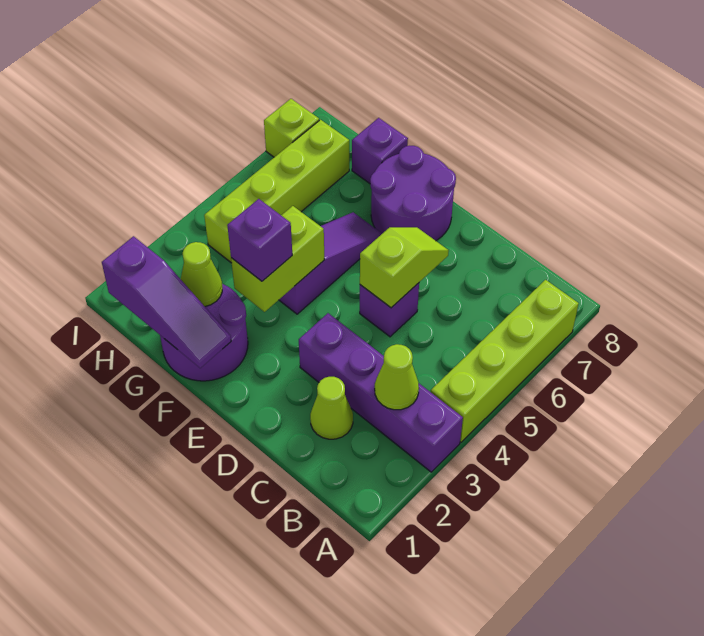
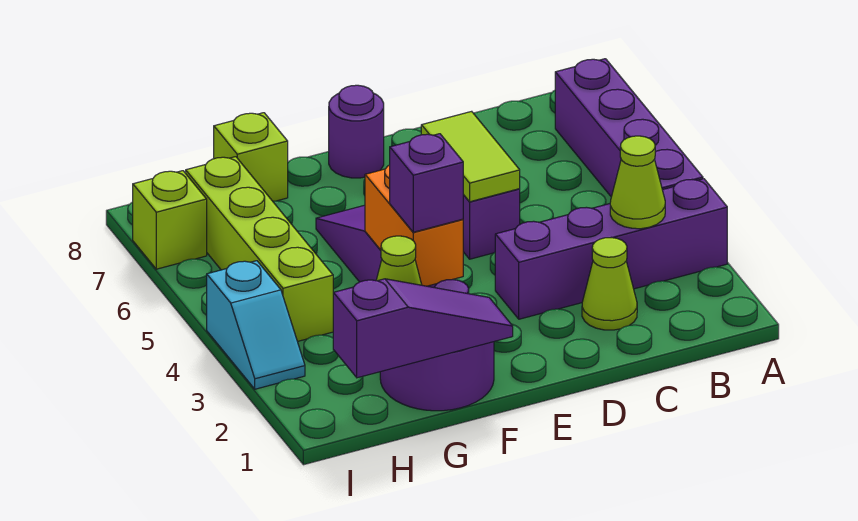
lime 1x4 brick [431,280,579,442] -> purple 1x4 brick [555,59,703,197]
lime 1x2 slope [360,227,449,308] -> lime 1x2 tile [421,111,520,202]
purple 2x2 round brick [370,146,456,241] -> purple 1x1 round brick [329,85,384,178]
lime 1x2 brick [231,206,325,312] -> orange 1x2 brick [365,165,463,286]
purple 1x1 brick [352,118,408,183] -> lime 1x1 brick [214,113,288,201]
none -> cyan 1x2 slope [207,261,305,389]

